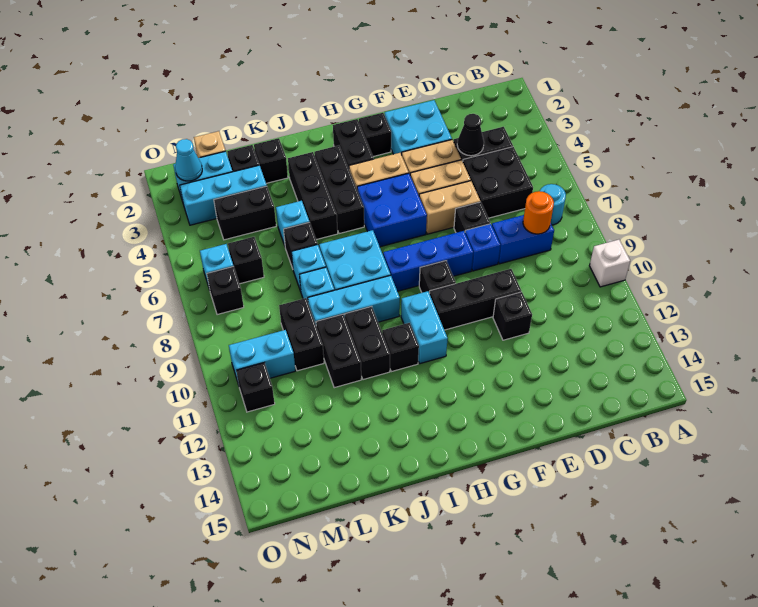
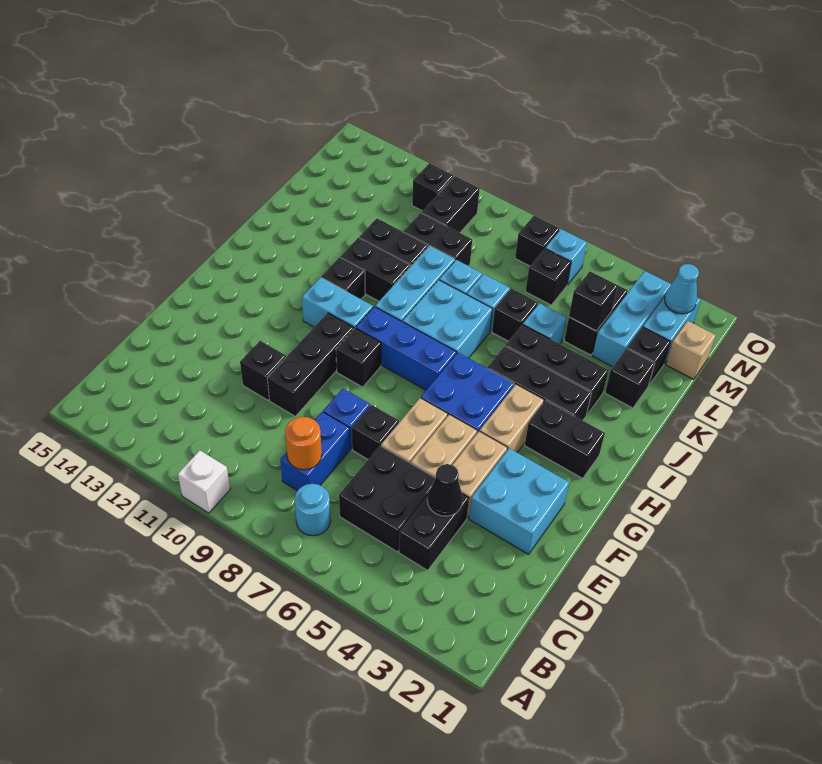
blue 1x3 brick [383,231,473,291] -> blue 1x3 brick turned to [356,307,456,390]
black 1x1 brick [359,113,391,157] -> black 1x1 brick moved to [569,272,618,331]
cyan 1x2 brick [229,330,295,385] -> black 1x2 brick [421,176,480,233]

